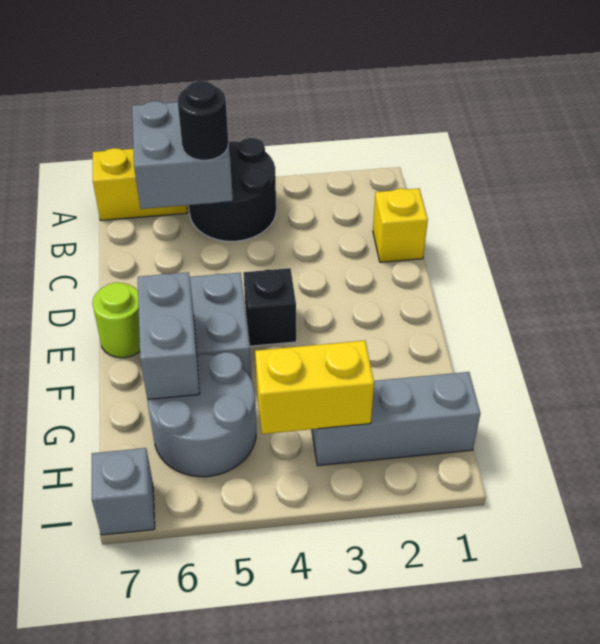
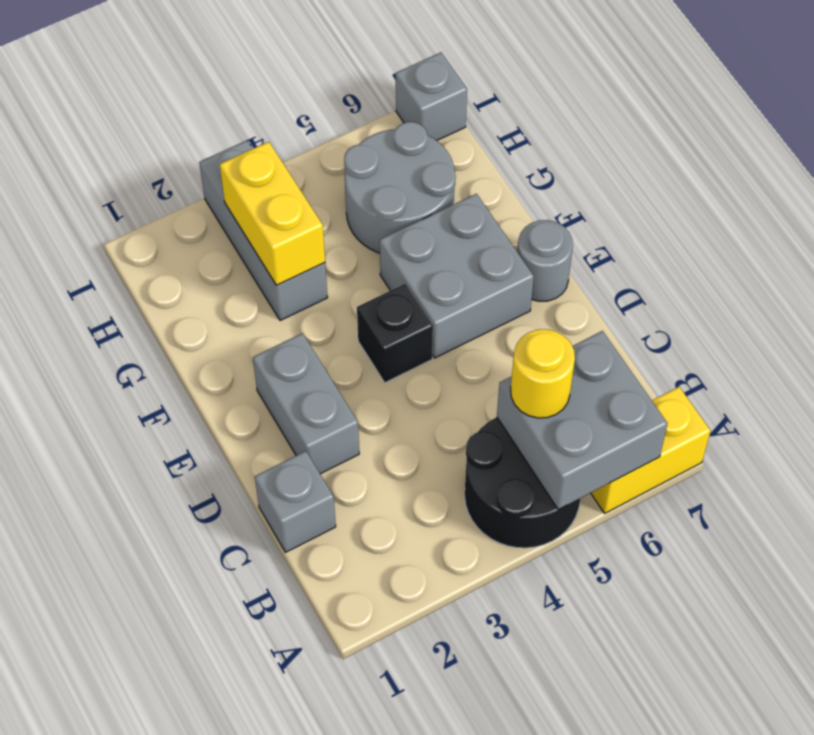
black 1x1 round brick [178,81,229,160] -> yellow 1x1 round brick [511,329,575,418]
yellow 1x1 brick [373,188,428,262] -> grey 1x1 brick [255,451,336,552]
lime 1x1 round brick [92,282,140,358] -> grey 1x1 round brick [517,220,573,301]
grey 1x2 brick [138,272,200,399] -> grey 1x2 brick moved to [253,333,359,474]
grey 1x3 brick [312,372,480,466] -> grey 1x3 brick turned to [199,140,327,321]
yellow 1x2 brick [255,341,374,434] -> yellow 1x2 brick turned to [220,142,325,285]

